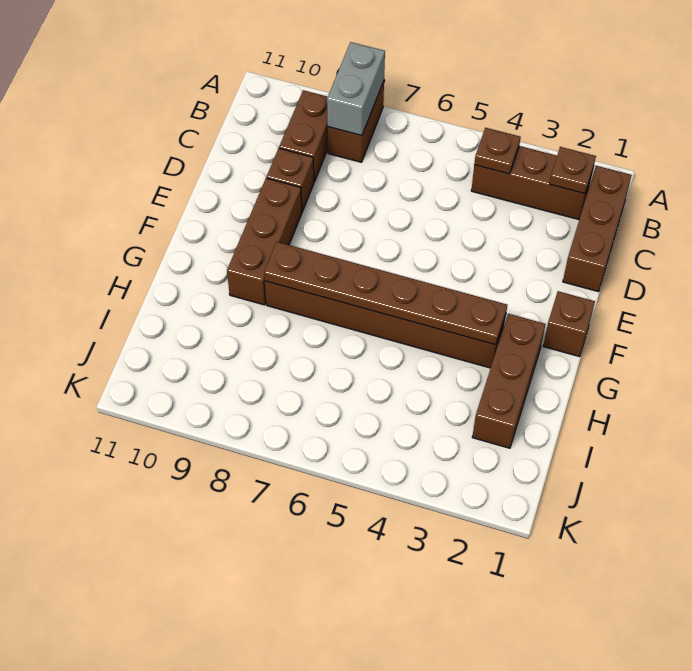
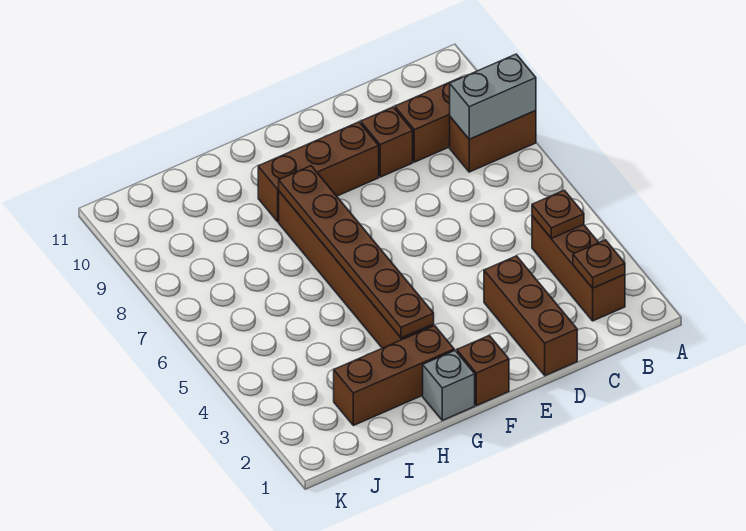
brown 1x3 brick [563,166,632,292] -> brown 1x3 brick turned to [484,256,577,376]
none -> grey 1x1 brick [423,350,475,420]

